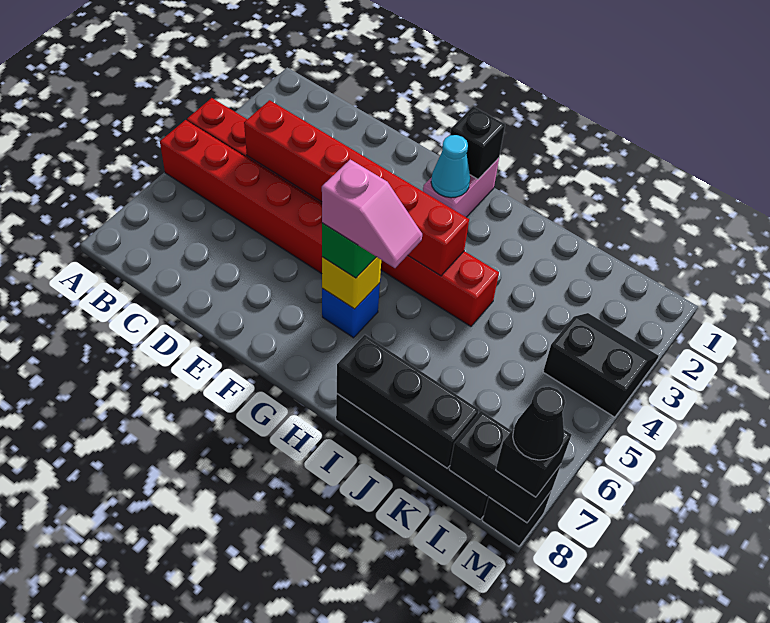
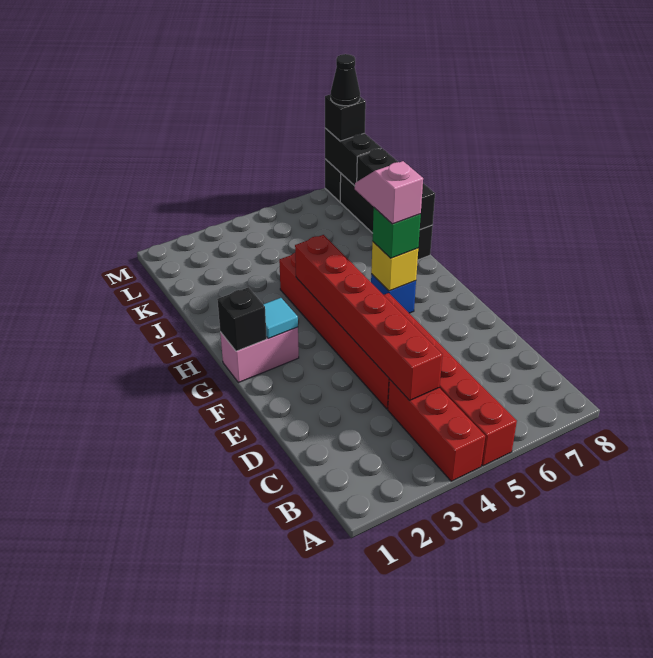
cyan 1x1 cone [431,135,470,198] -> cyan 1x1 tile [263,298,298,339]
black 2x2 slope [543,313,659,417] -> none

